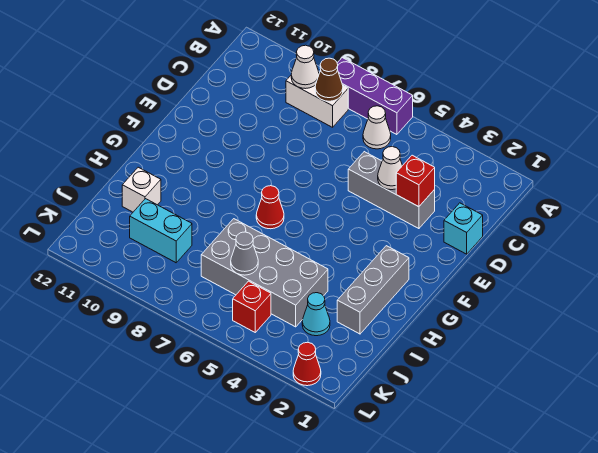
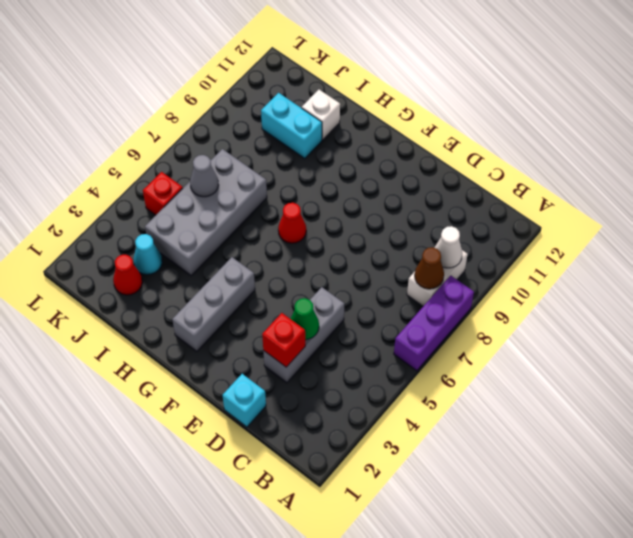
white 1x1 cone [363,106,391,149] -> none
white 1x1 cone [378,147,402,190] -> green 1x1 cone [291,298,319,340]
grey 1x3 brick [337,246,409,334] -> grey 1x3 brick turned to [172,257,255,351]
cyan 1x2 brick [130,199,192,263] -> cyan 1x2 brick turned to [261,93,322,158]
red 1x1 cone [293,342,321,386] -> red 1x1 cone moved to [113,255,142,295]

